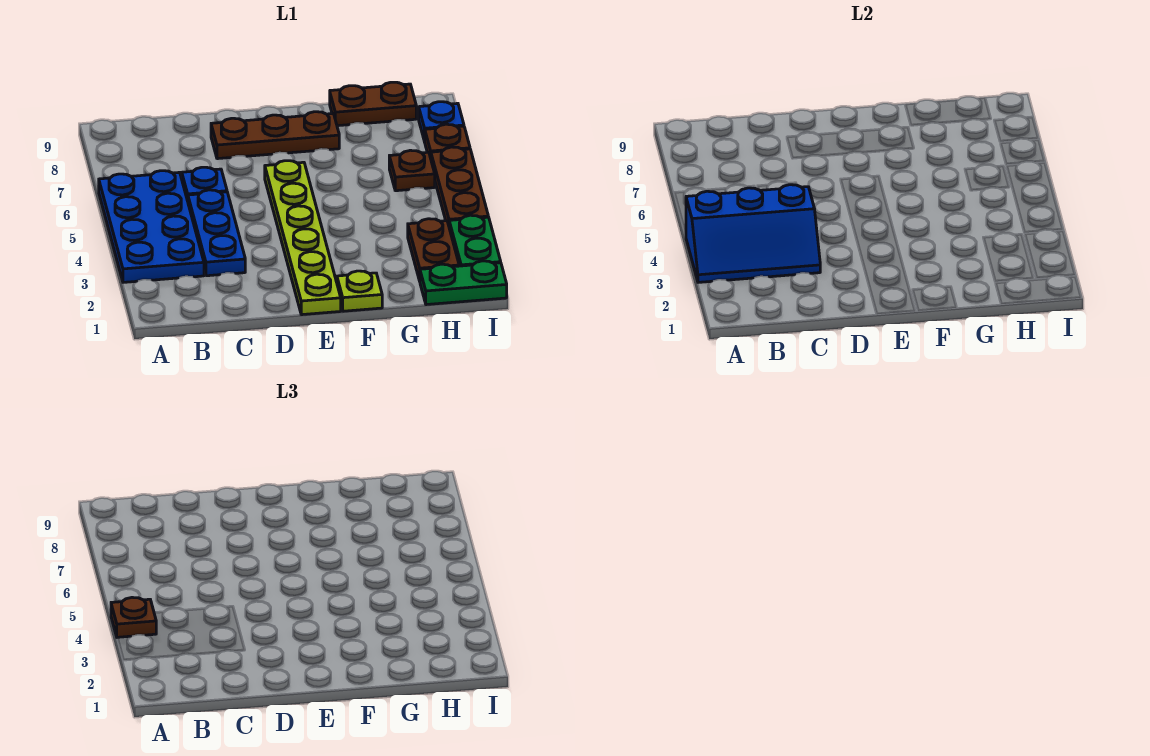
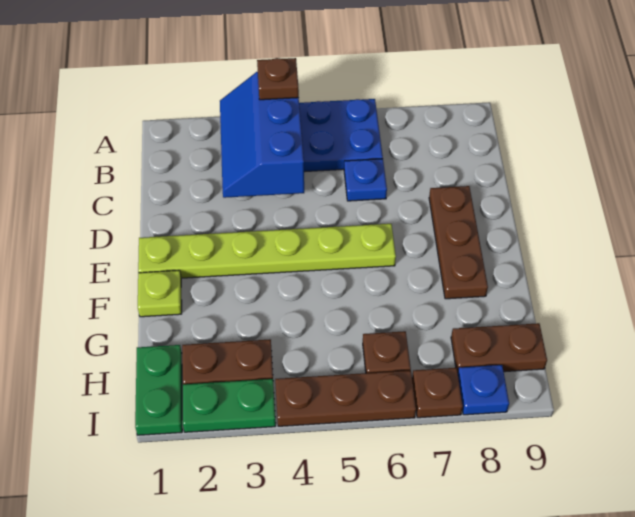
blue 1x3 plate [188,190,245,276] -> none
brown 1x2 plate [330,82,416,126] -> brown 1x2 plate turned to [451,323,547,373]

